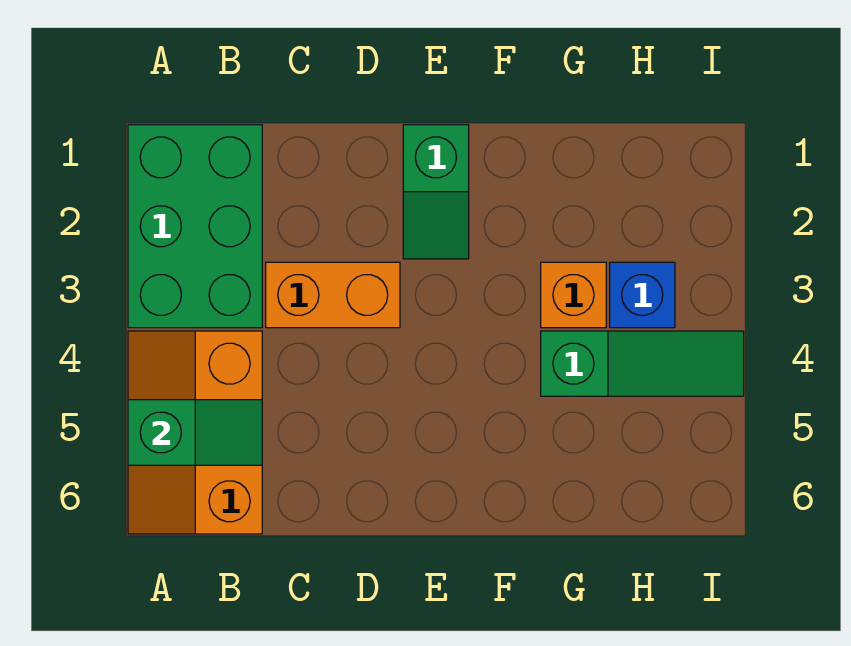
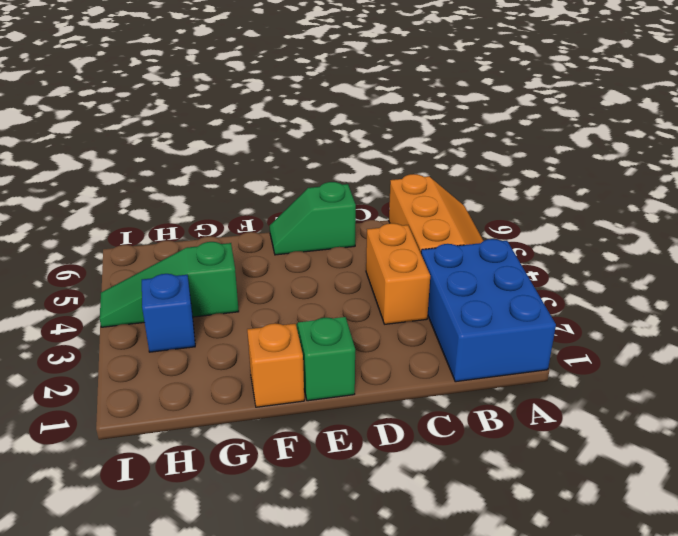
green 2x3 brick [128,125,262,328] -> blue 2x3 brick [421,239,556,382]
green 1x2 slope [128,400,262,465] -> green 1x2 slope moved to [270,182,356,255]
orange 1x2 brick [266,262,400,328] -> orange 1x2 brick turned to [366,223,430,324]
orange 1x1 brick [541,262,606,328] -> orange 1x1 brick moved to [247,323,304,407]

